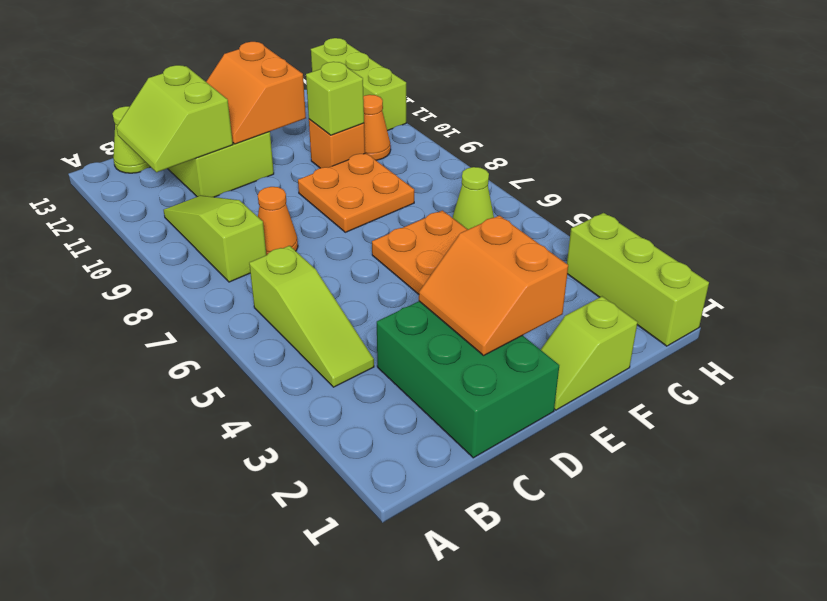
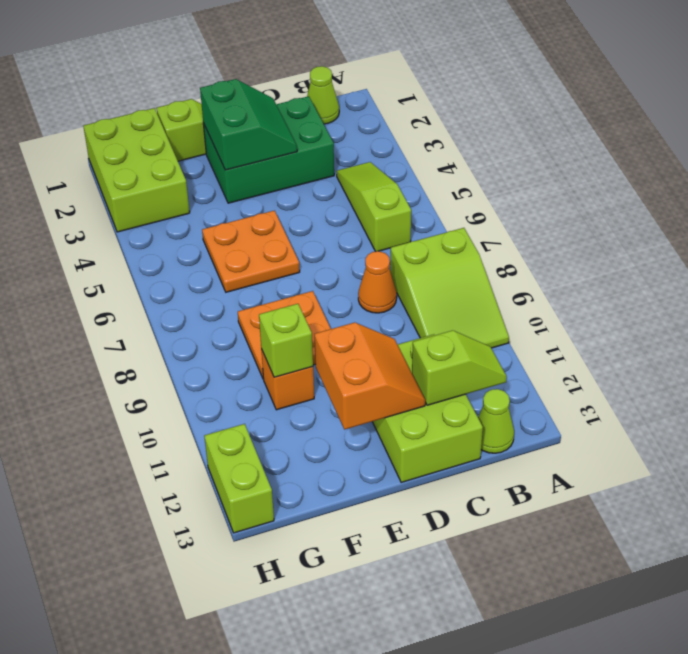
lime 1x3 slope [164,196,266,282] -> lime 2x3 slope [390,228,509,348]
lime 2x2 slope [116,65,233,172] -> lime 1x2 slope [412,330,507,405]
green 2x3 brick [377,301,559,458] -> green 2x3 brick turned to [203,96,334,203]
orange 2x2 slope [419,215,568,356] -> green 2x2 slope [200,79,297,170]
lime 1x1 cone [453,167,494,229] -> lime 1x1 cone moved to [307,66,339,124]
orange 1x1 cone [363,95,391,160] -> none
lime 1x3 brick [567,213,709,346] -> lime 2x3 brick [83,108,190,232]
lime 1x3 brick [311,38,406,131] -> lime 1x2 brick [204,424,274,533]

